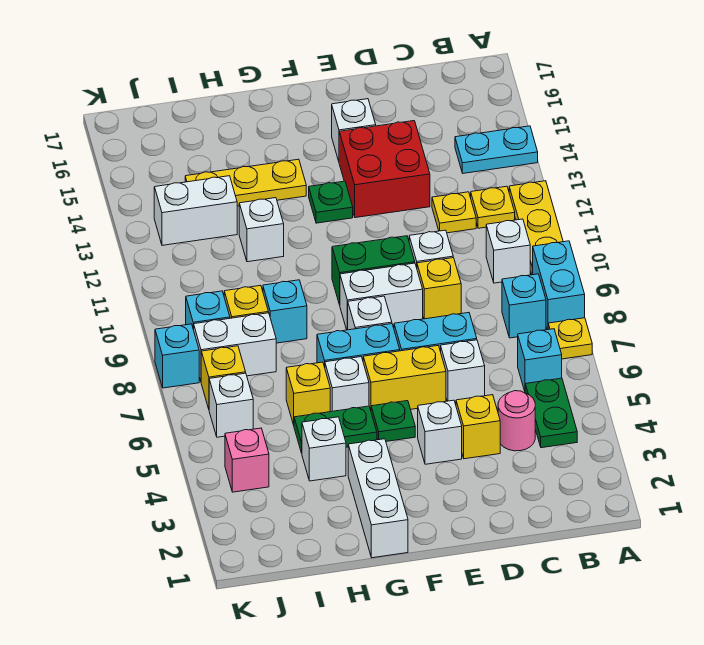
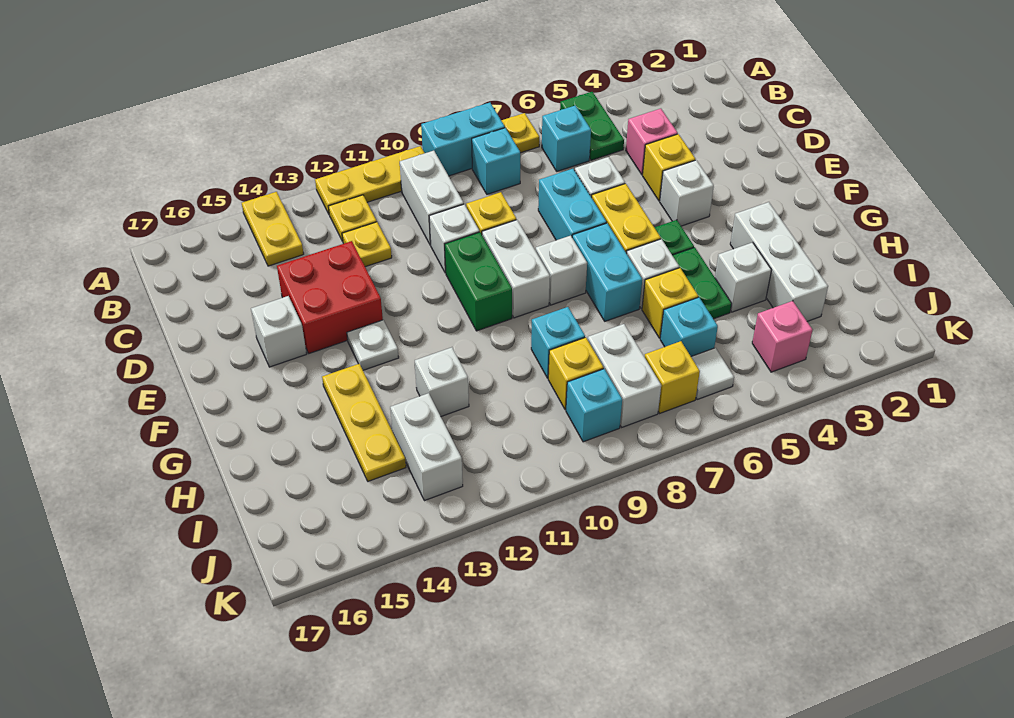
cyan 1x2 plate [455,126,538,173] -> yellow 1x2 plate [242,192,304,266]
green 1x2 plate [525,378,577,448] -> green 1x2 plate turned to [560,92,624,160]
white 1x1 brick [486,219,530,283] -> white 1x2 brick [400,151,464,245]
pink 1x1 round brick [498,391,535,451] -> pink 1x1 brick [626,109,678,175]
green 1x1 plate [309,181,353,223] -> white 1x1 plate [347,320,399,370]
white 1x3 brick [348,439,408,558] -> white 1x3 brick turned to [730,202,828,321]
white 1x1 brick [209,373,253,437] -> white 1x1 tile [691,348,734,399]
cyan 1x1 brick [155,324,199,388] -> cyan 1x1 brick moved to [660,297,718,356]

